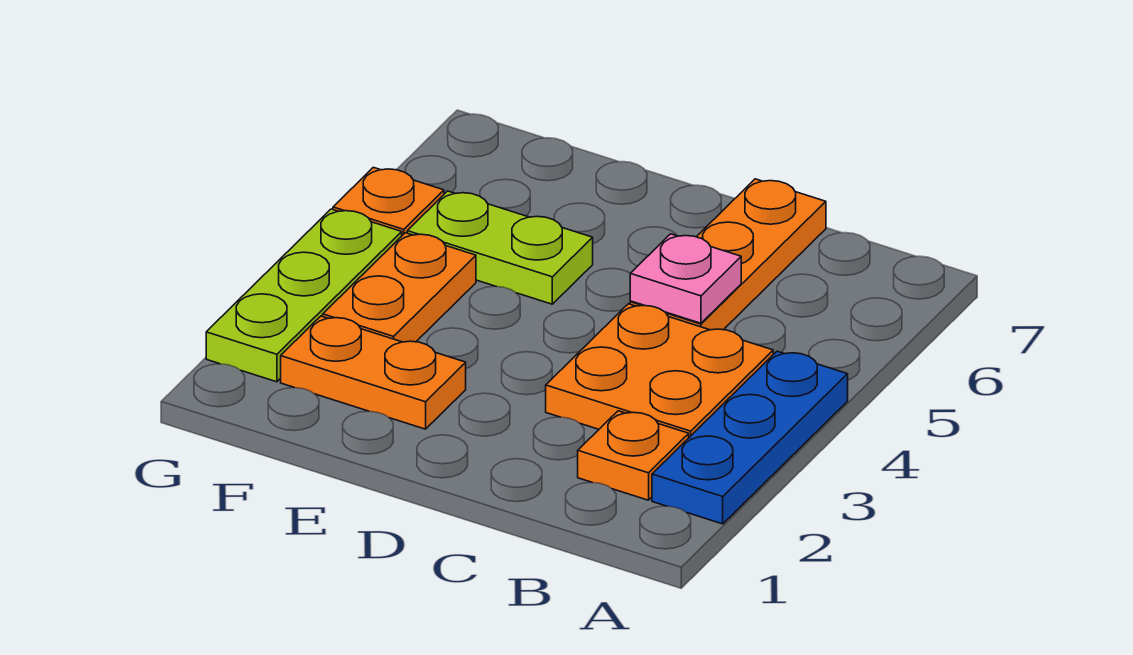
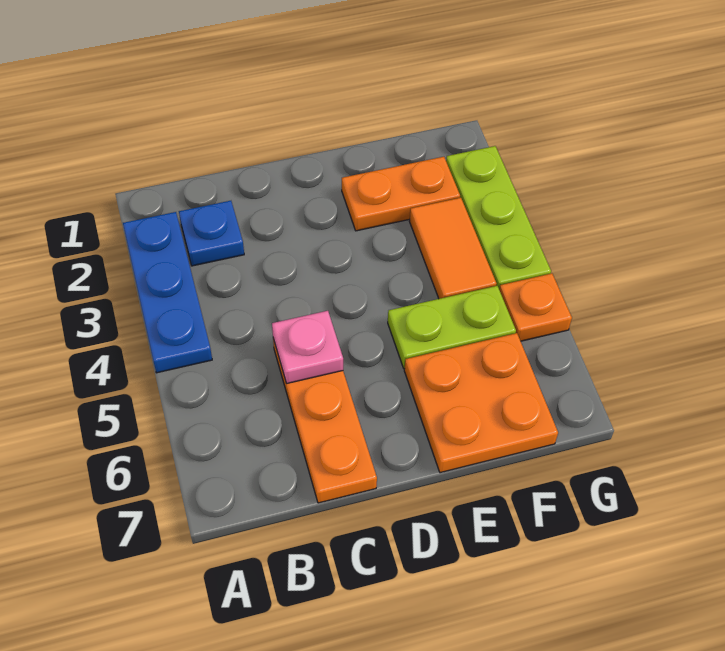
orange 1x1 plate [578,411,689,500] -> blue 1x1 plate [179,201,244,266]
orange 2x2 plate [546,304,773,437] -> orange 2x2 plate moved to [404,333,558,473]
orange 1x2 plate [323,233,476,342] -> orange 1x2 tile [409,198,497,299]

